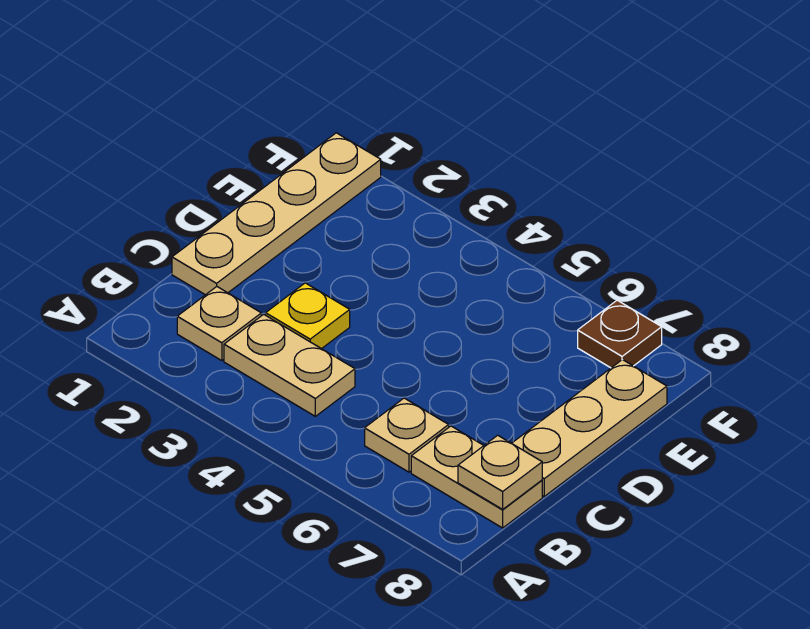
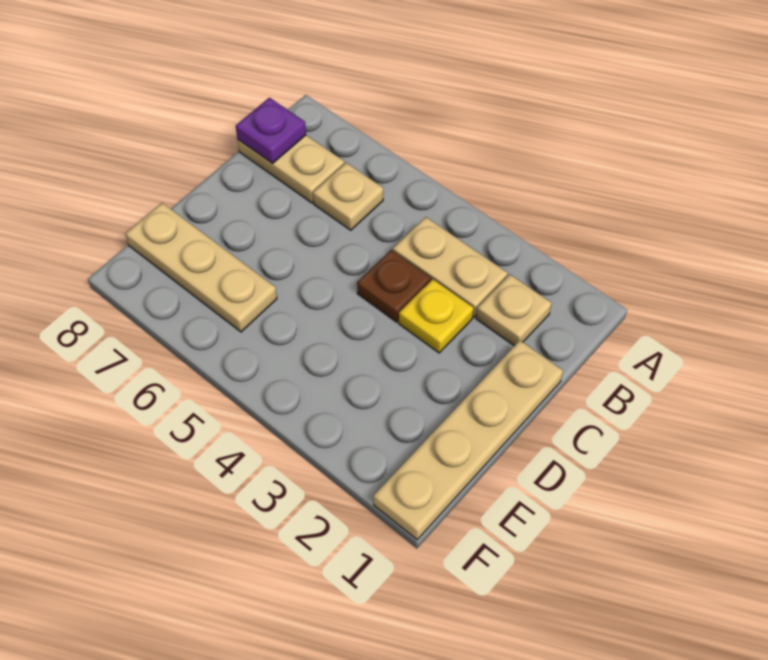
tan 1x1 plate [458,435,542,509] -> purple 1x1 plate [236,98,306,163]
tan 1x3 plate [512,360,667,496] -> tan 1x3 plate turned to [125,203,277,332]
brown 1x1 plate [578,300,662,368] -> brown 1x1 plate moved to [357,250,431,322]

